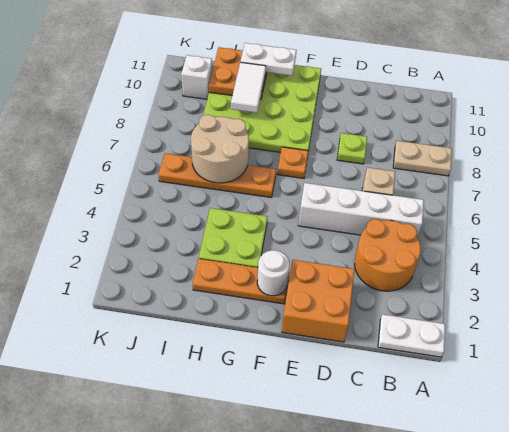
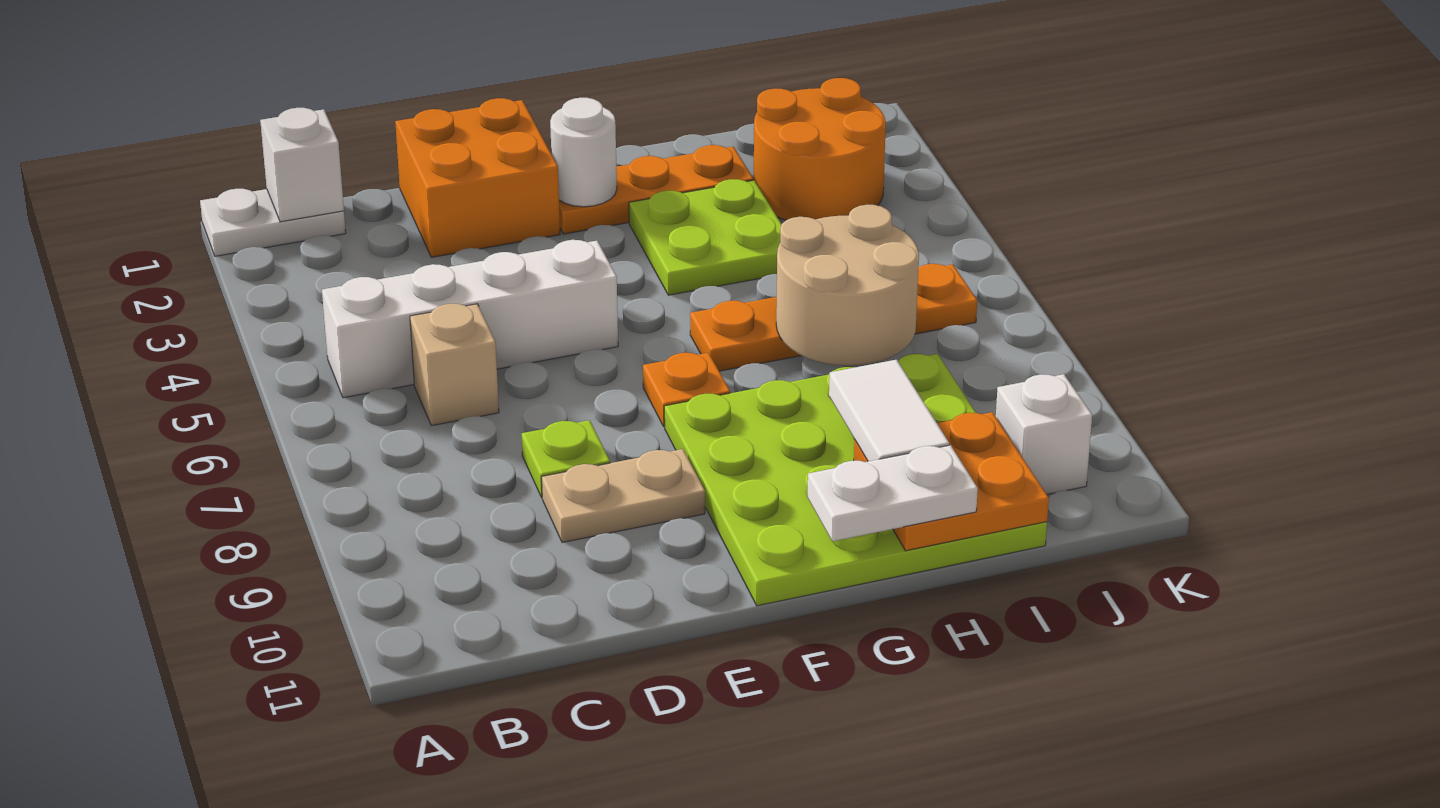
tan 1x2 plate [393,141,452,176] -> tan 1x2 plate moved to [542,449,705,543]
none -> white 1x1 brick [260,108,344,222]
orange 2x2 round brick [354,219,421,291] -> orange 2x2 round brick moved to [753,78,886,220]

